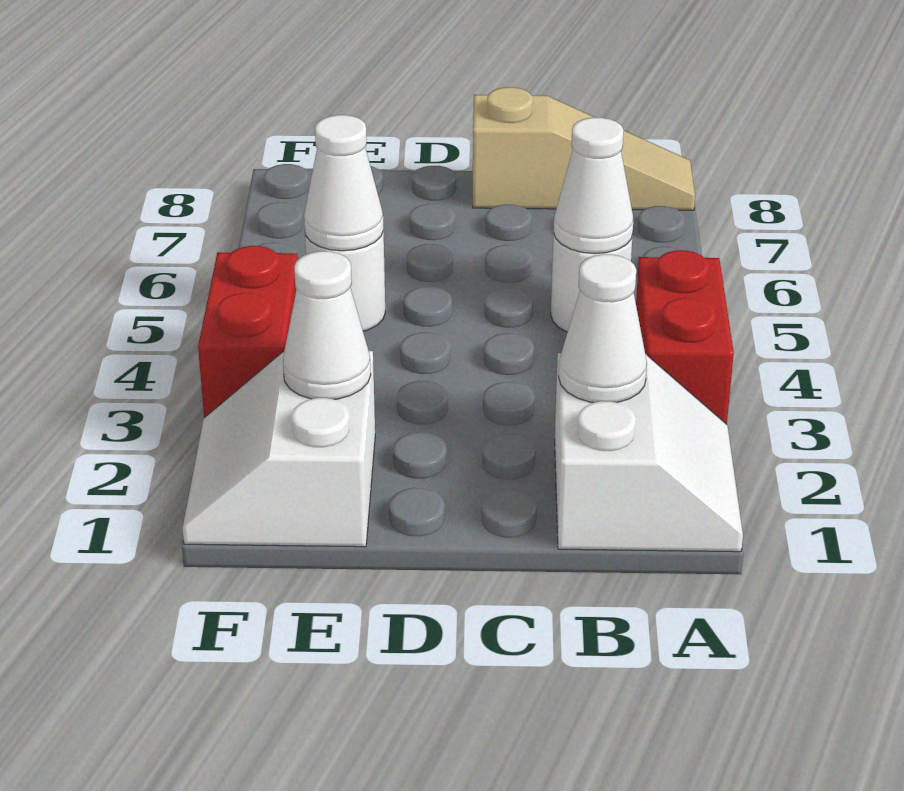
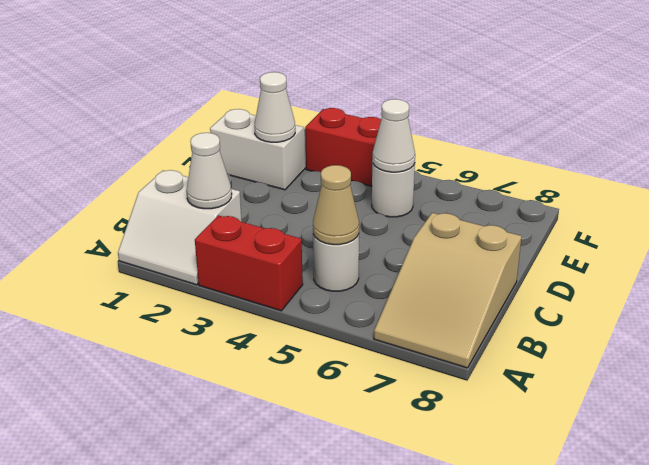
tan 1x3 slope [473,87,695,210] -> tan 2x3 slope [374,213,522,368]
white 1x1 cone [554,118,633,254] -> tan 1x1 cone [313,165,359,245]

